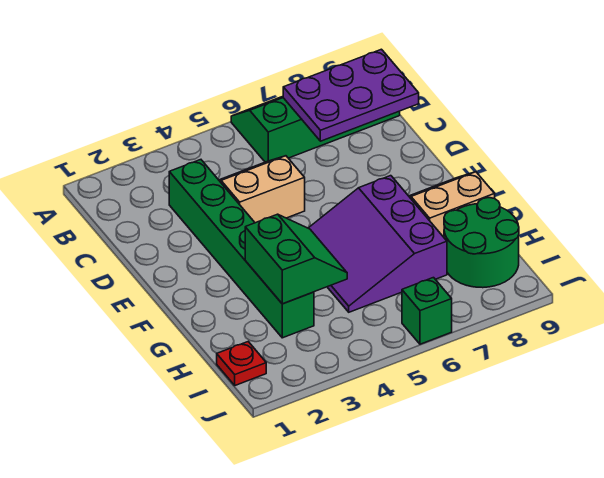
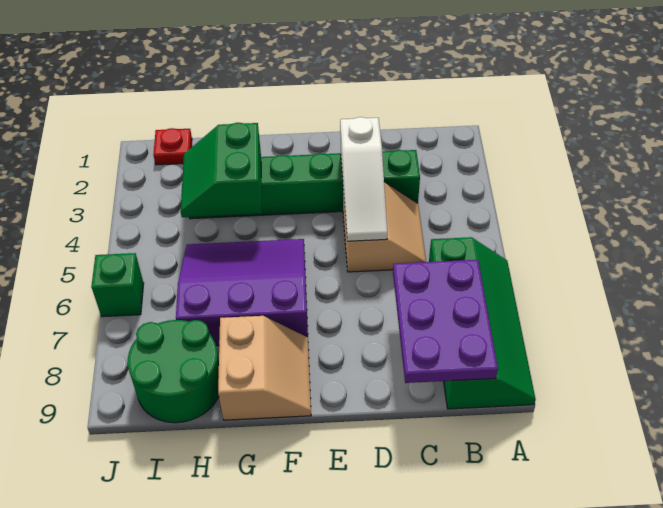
none -> white 1x3 slope [340,117,387,241]
green 2x2 slope [245,214,347,304] -> green 2x2 slope turned to [181,123,262,217]

